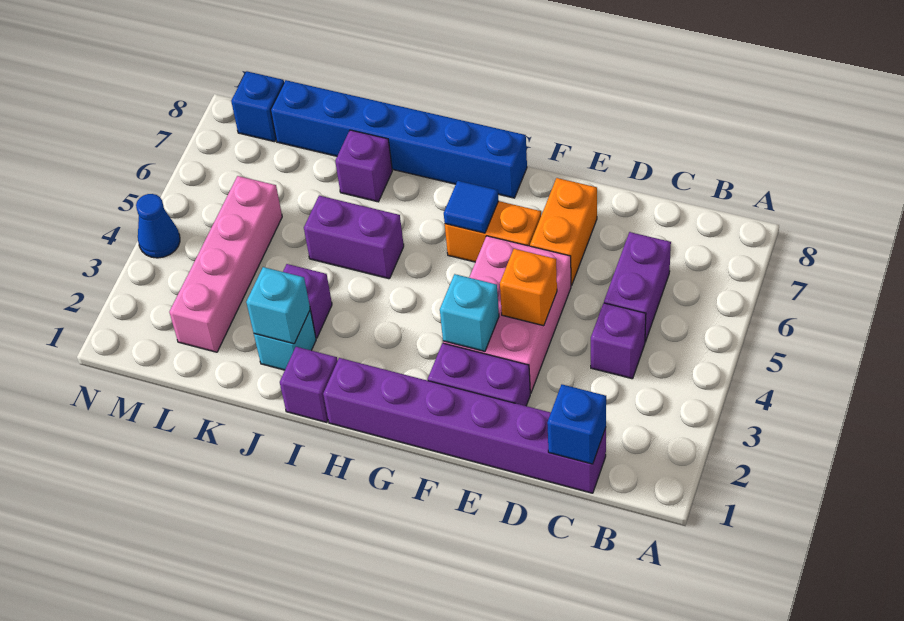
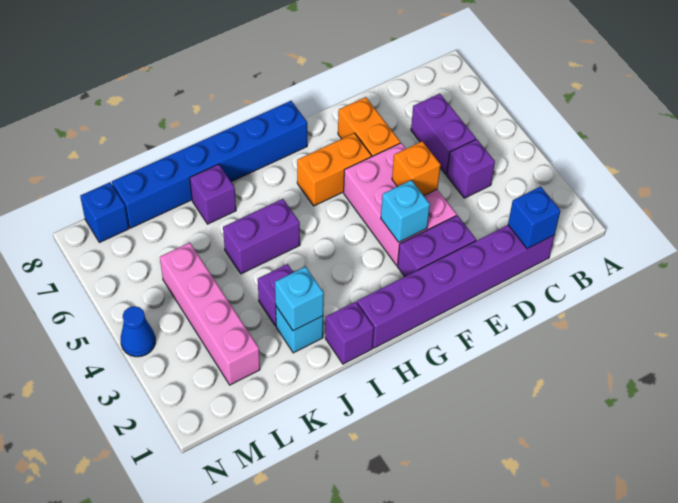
blue 1x1 tile [444,181,498,233] -> none

